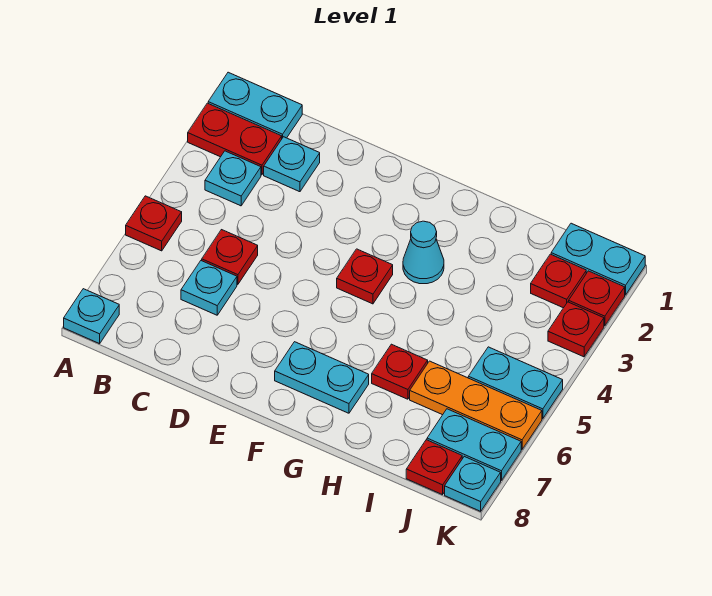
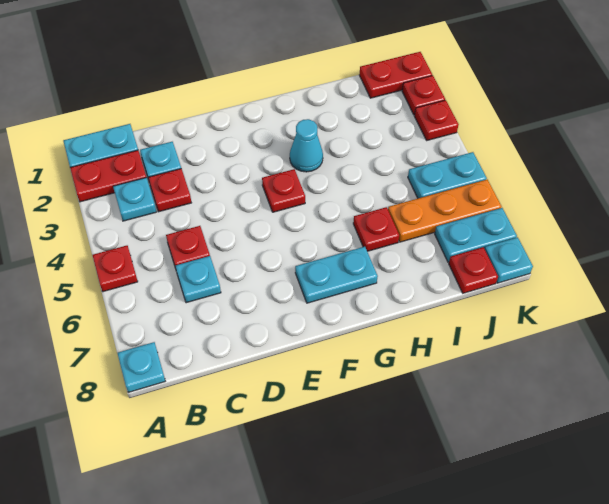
cyan 1x2 plate [551,223,645,295] -> red 1x2 plate [359,52,432,98]
red 1x1 plate [531,254,586,308] -> red 1x1 plate moved to [148,169,191,212]

